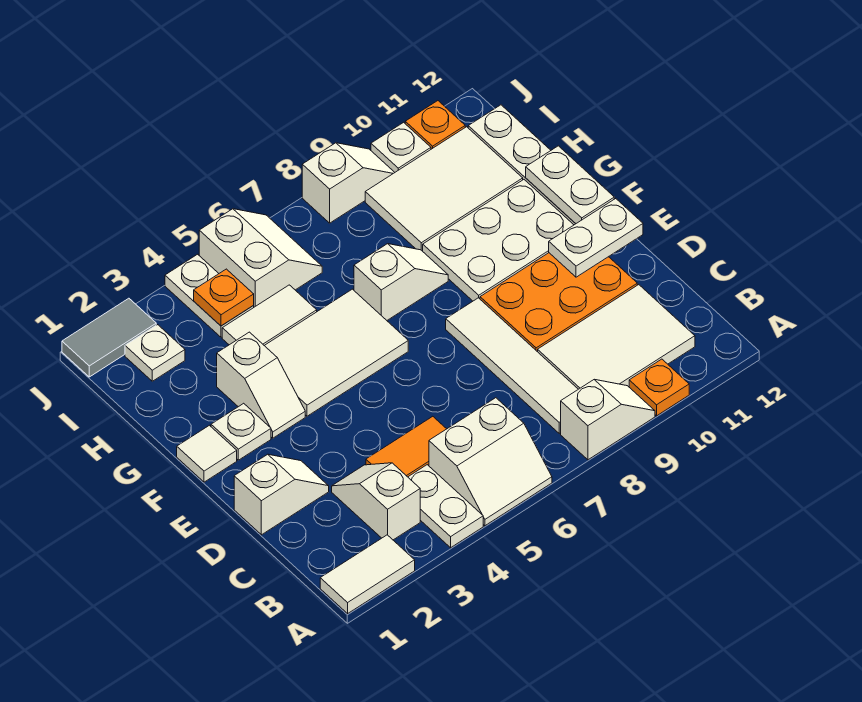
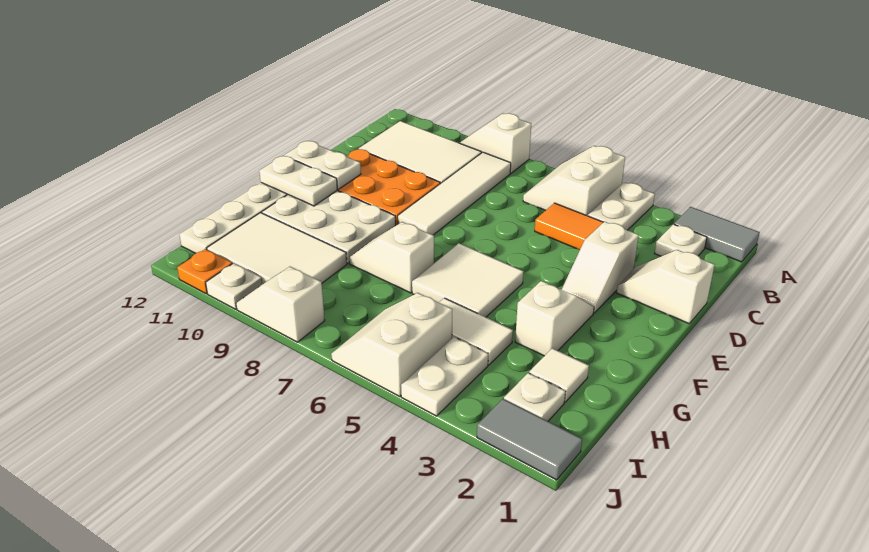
white 1x2 tile [320,535,415,613] -> grey 1x2 tile [674,207,760,262]
white 2x2 slope [429,398,552,526] -> white 2x2 slope turned to [523,146,625,216]
orange 1x1 plate [629,359,689,416] -> none
white 1x2 slope [332,463,420,540] -> white 1x2 slope moved to [562,221,639,313]
white 1x1 tile [177,425,237,482] -> white 1x1 tile moved to [529,348,589,402]
white 1x1 plate [211,403,271,460] -> white 1x1 plate moved to [654,224,707,256]
white 2x3 tile [265,289,408,416] -> white 2x2 tile [412,243,524,317]
white 1x2 plate [526,146,614,223] -> white 1x2 plate turned to [259,156,337,206]
orange 1x1 plate [194,269,254,326] -> none

